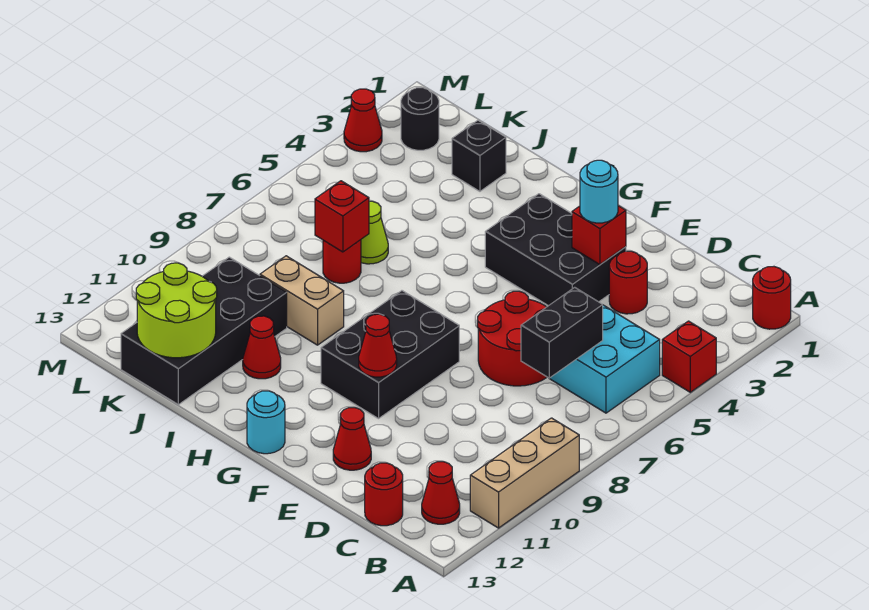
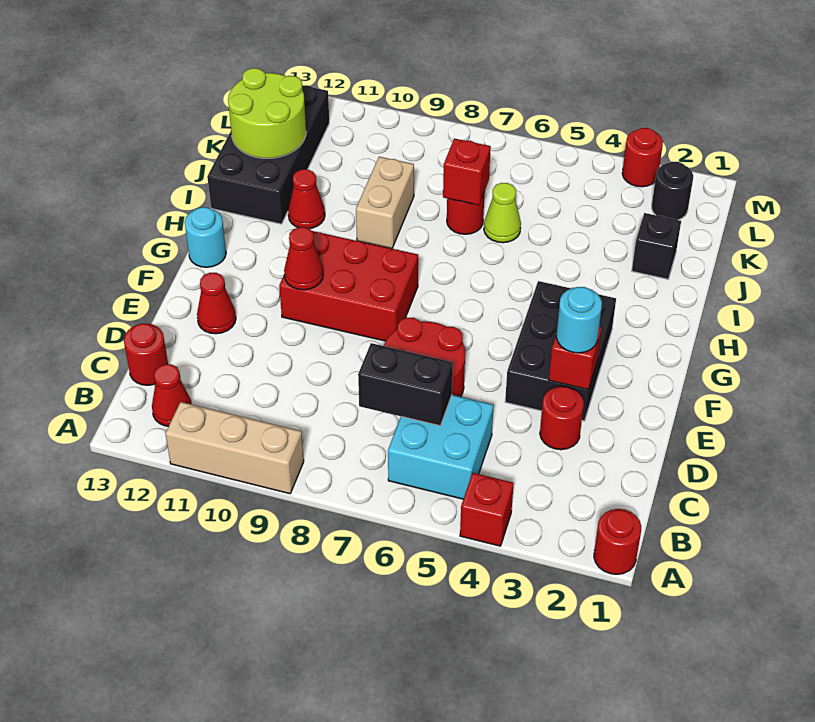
black 2x3 brick [321,291,459,419] -> red 2x3 brick [279,231,418,341]
black 2x4 brick [121,257,287,405] -> black 2x4 brick turned to [207,85,329,224]
red 1x1 cone [344,89,382,152] -> red 1x1 round brick [622,128,663,187]

